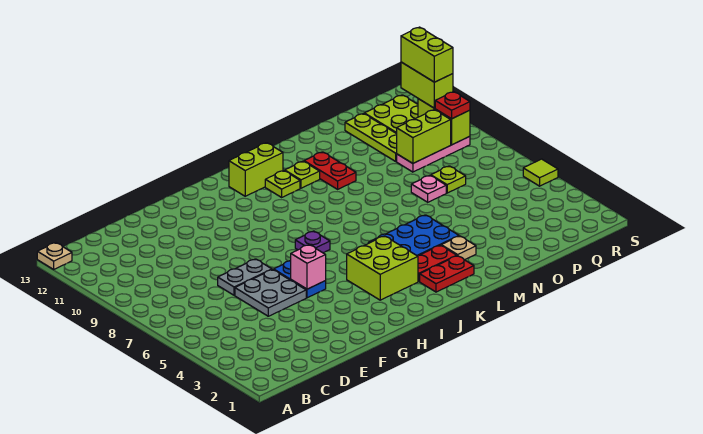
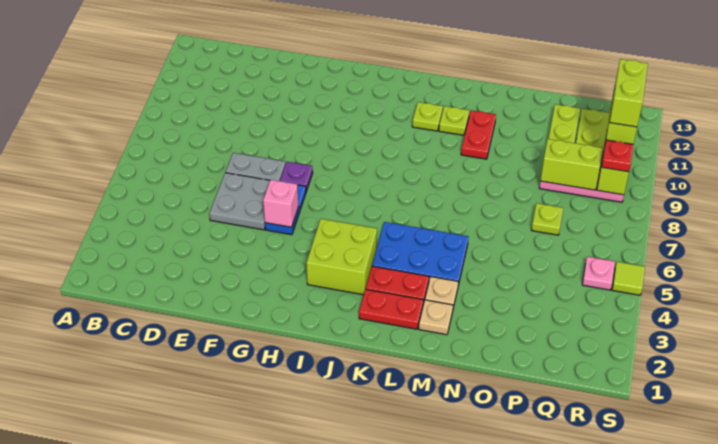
tan 1x1 plate [37,243,72,269] -> tan 1x1 plate moved to [419,300,453,335]
purple 1x1 plate [295,231,330,253] -> purple 1x1 plate moved to [280,162,313,192]
lime 1x2 brick [229,143,283,196] -> none
pink 1x1 plate [411,175,446,202] -> pink 1x1 plate moved to [582,257,615,290]

